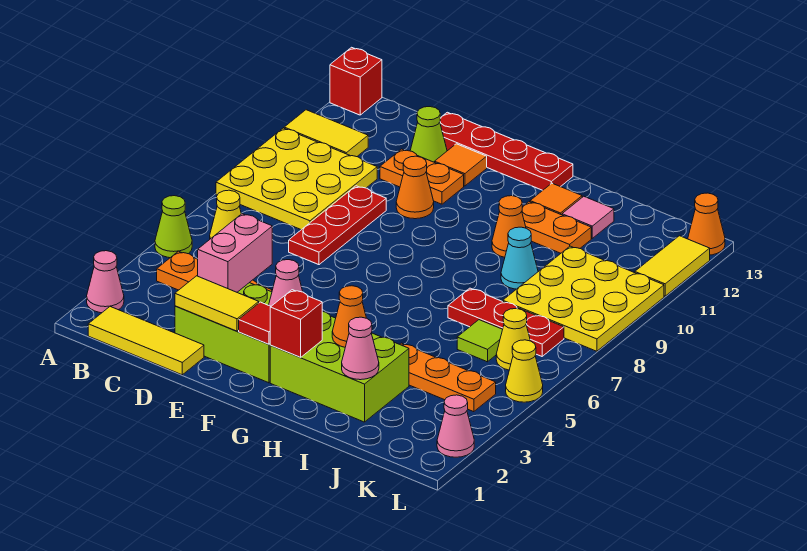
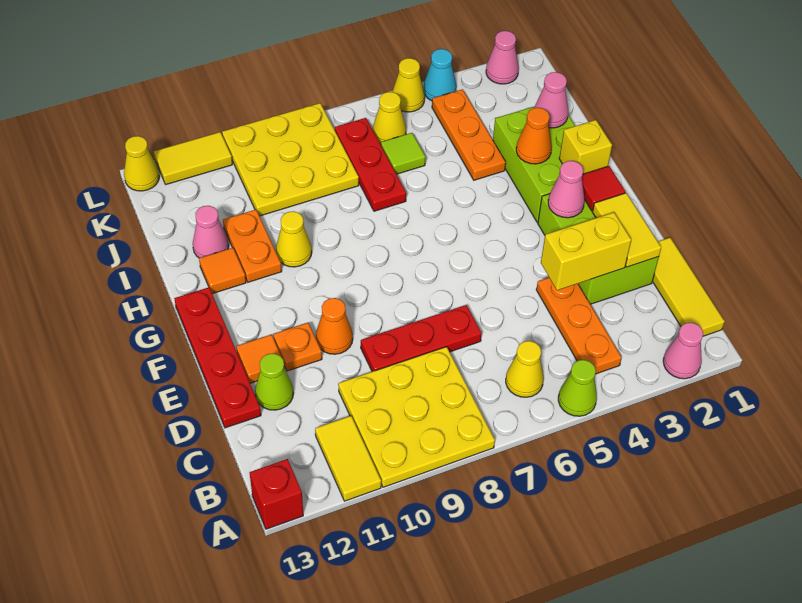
pink 1x2 brick [198,214,272,292] -> yellow 1x2 brick [541,212,631,290]
orange 1x2 plate [380,149,464,204] -> orange 1x1 plate [274,323,322,371]
red 1x1 brick [270,290,322,357] -> yellow 1x1 brick [559,120,612,174]
orange 1x1 cone [492,196,526,257] -> yellow 1x1 cone [276,211,312,267]
cyan 1x1 cone [501,227,538,289] -> cyan 1x1 cone moved to [424,49,456,101]
pink 1x1 tile [562,196,614,238] -> pink 1x1 cone [193,206,229,258]
orange 1x1 cone [688,193,725,255] -> yellow 1x1 cone [124,136,159,191]

